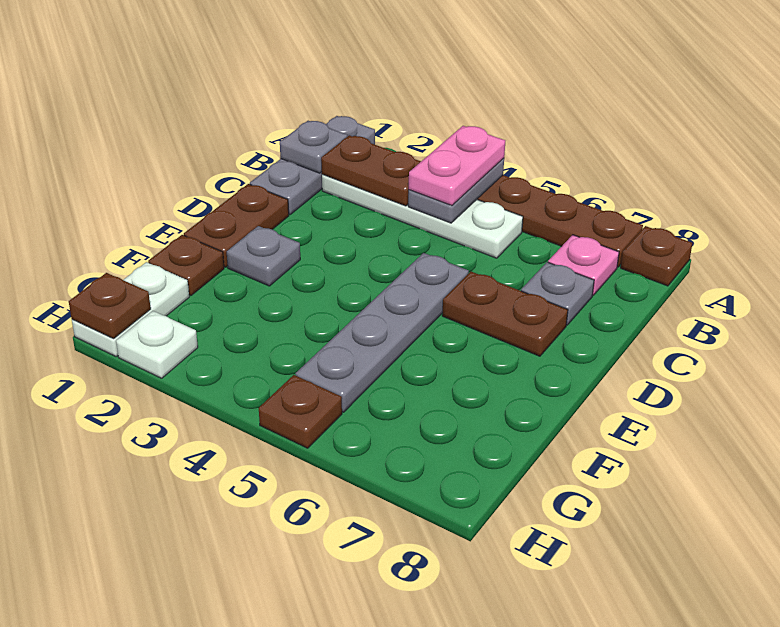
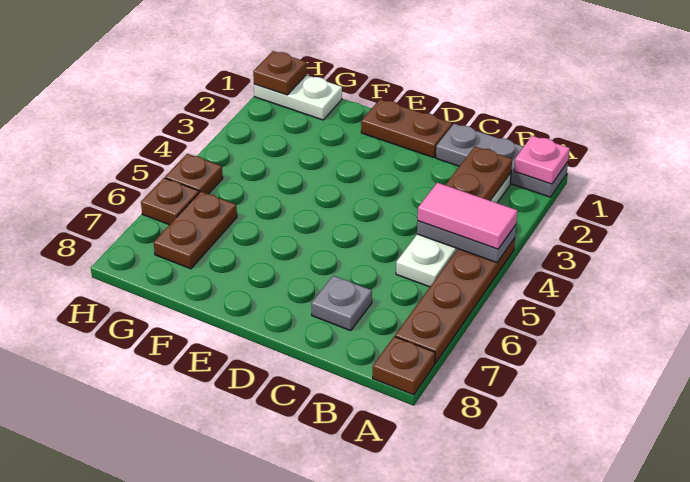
pink 1x2 plate [409,126,505,205] -> pink 1x2 tile [418,183,518,249]
grey 1x1 plate [280,121,347,173] -> none
pink 1x1 plate [548,235,619,295] -> pink 1x1 plate moved to [514,136,570,184]
grey 1x4 plate [295,253,469,412] -> none
brown 1x2 plate [442,271,568,356] -> brown 1x2 plate moved to [154,191,237,269]
grey 1x1 plate [227,226,300,286] -> none
brown 1x1 plate [148,235,224,296] -> brown 1x1 plate moved to [141,178,199,225]
white 1x1 plate [116,311,198,378] -> none

